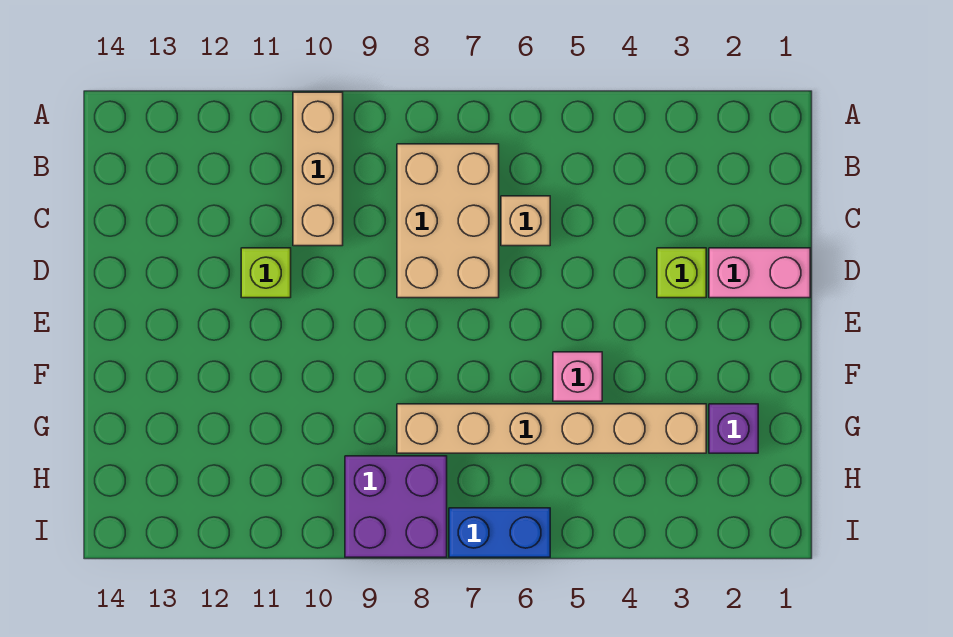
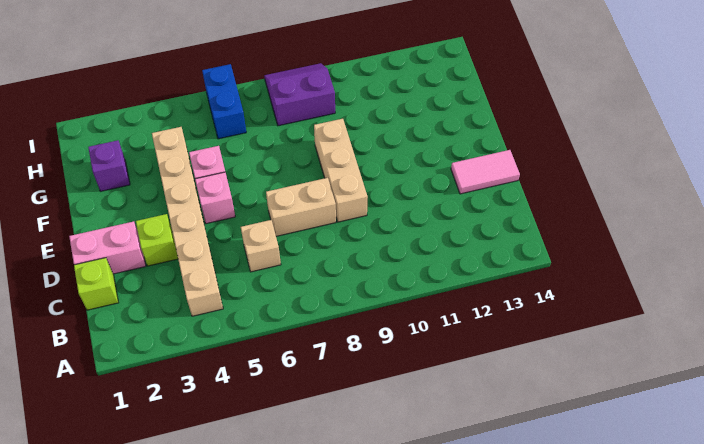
tan 1x3 brick [293,92,343,246] -> tan 1x3 brick moved to [314,119,368,222]
tan 2x3 brick [397,144,499,298] -> tan 1x2 brick [266,178,336,236]
lime 1x1 brick [241,248,291,298] -> lime 1x1 brick moved to [74,258,118,310]
none -> pink 1x2 tile [451,150,520,194]
none -> pink 1x1 brick [195,172,235,224]
tan 1x6 brick [397,404,706,453] -> tan 1x6 brick turned to [152,127,223,316]
purple 2x2 brick [345,456,447,557] -> purple 2x2 slope [264,63,335,126]
blue 1x2 brick [449,508,550,557] -> blue 1x2 brick turned to [202,64,246,139]

